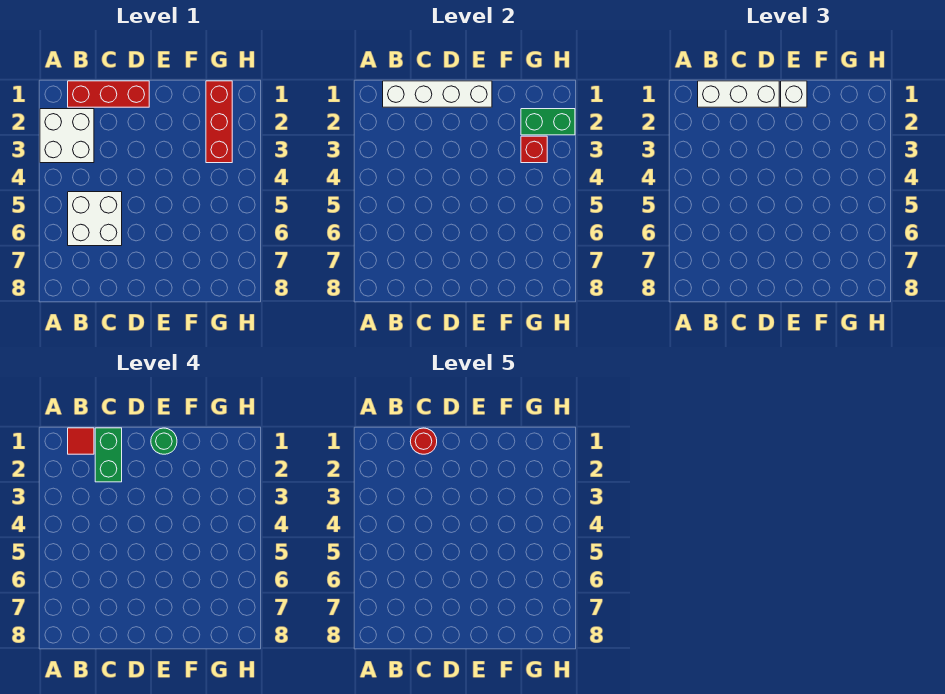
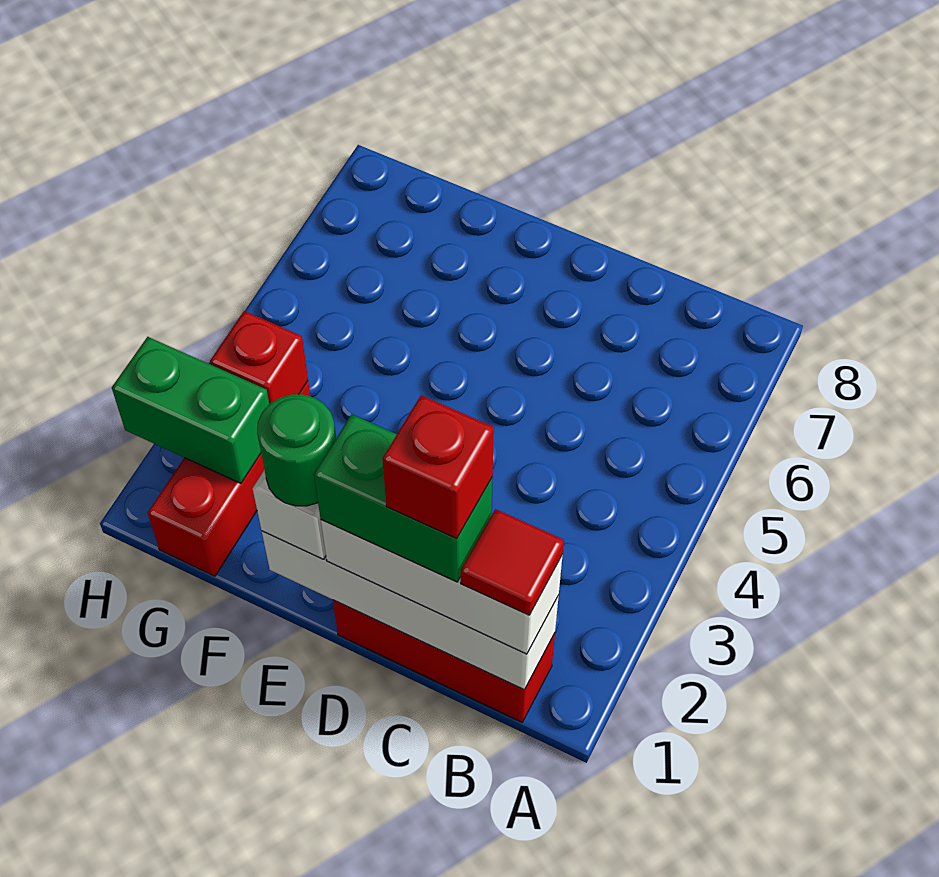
white 2x2 brick [40,109,94,163] -> none
white 2x2 brick [68,192,122,246] -> none
green 1x2 brick [95,428,122,482] -> green 1x2 brick turned to [314,414,493,582]
red 1x1 round brick [410,428,437,454] -> red 1x1 brick [382,395,494,538]

